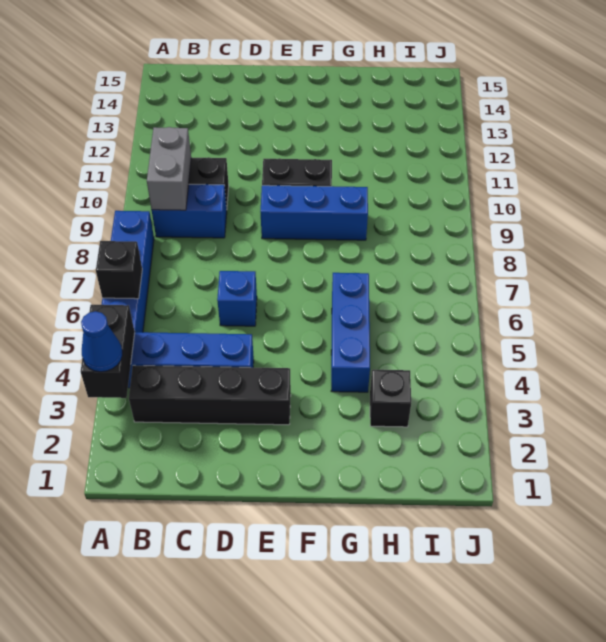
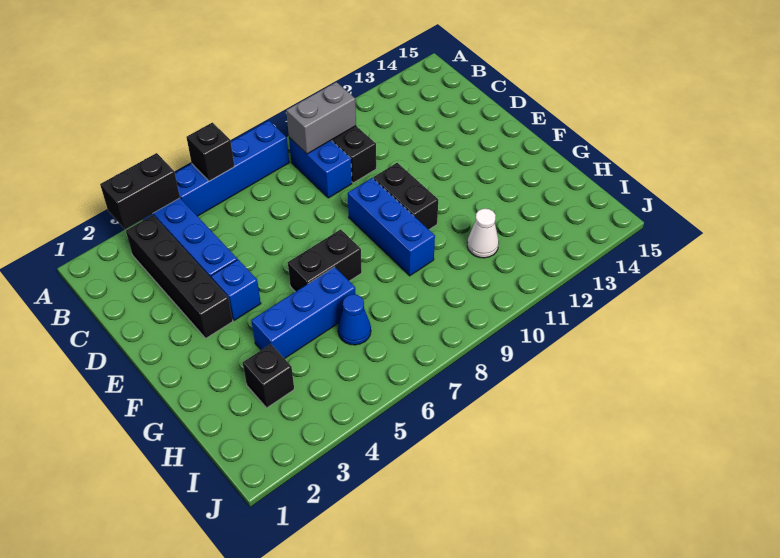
blue 1x1 cone [81,311,122,372] -> blue 1x1 cone moved to [338,294,371,345]
blue 1x1 brick [217,271,257,326] -> blue 1x1 brick moved to [211,260,261,320]
none -> black 1x2 brick [288,229,362,292]
none -> white 1x1 cone [467,209,499,258]

